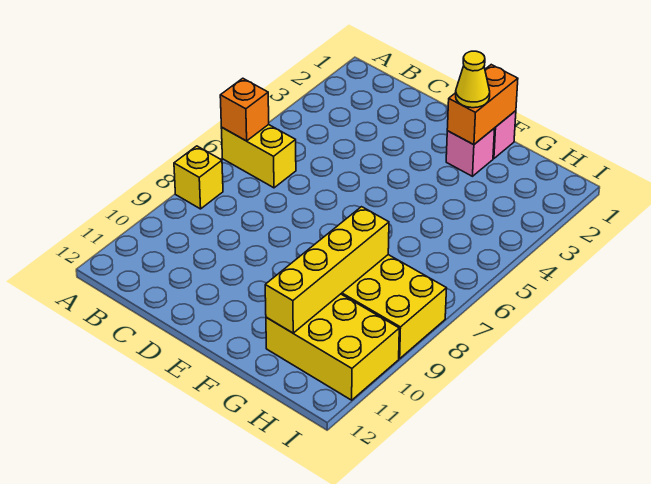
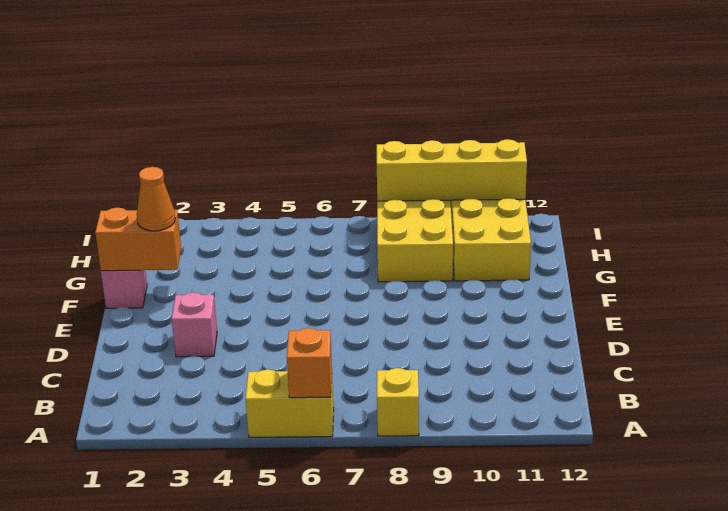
yellow 1x2 brick [221,125,296,188] -> yellow 1x2 brick turned to [246,369,334,437]
pink 1x1 brick [446,128,495,176] -> pink 1x1 brick moved to [172,292,217,357]
yellow 1x1 cone [456,51,490,108] -> orange 1x1 cone [137,167,175,231]
yellow 1x4 brick [265,207,389,333] -> yellow 1x4 brick moved to [377,139,527,201]

